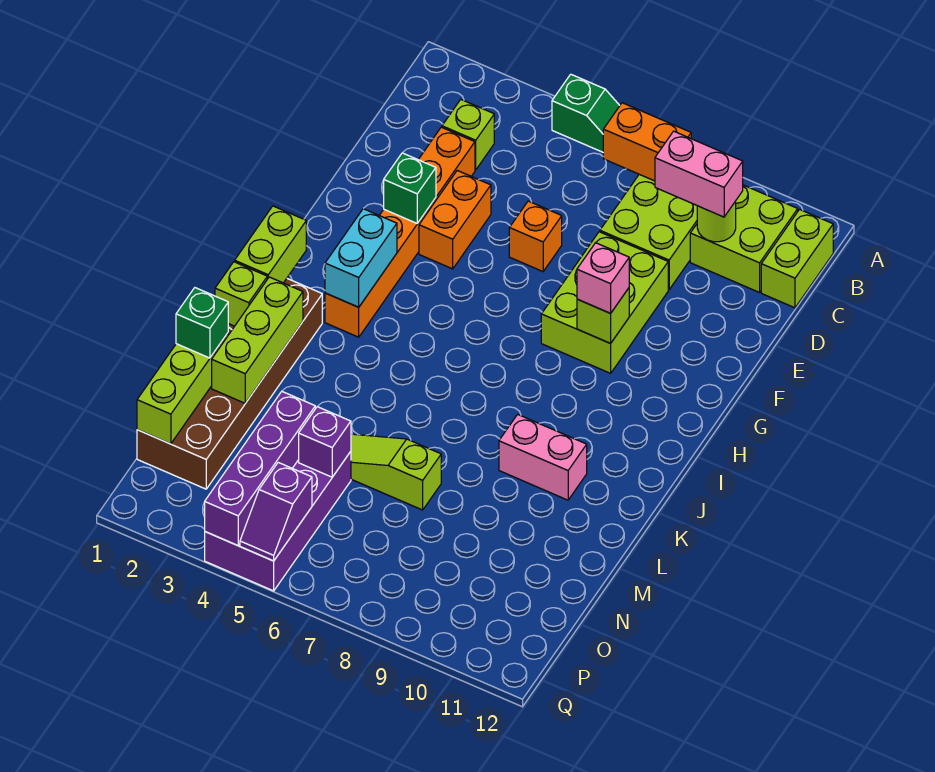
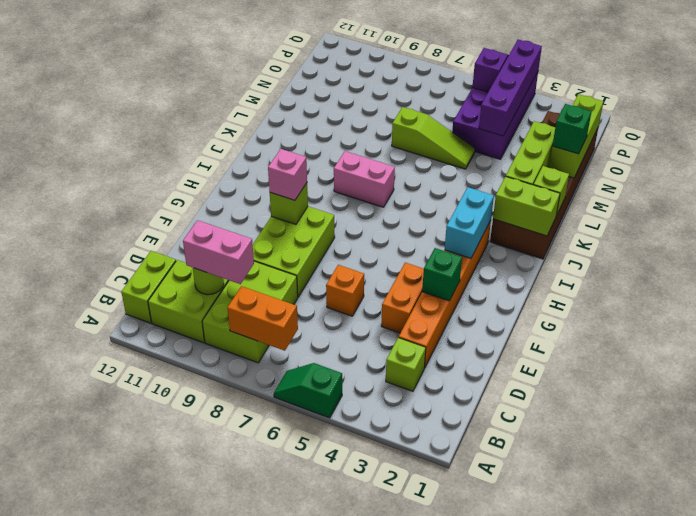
lime 1x2 brick [235,206,306,283] -> lime 1x2 brick turned to [493,176,560,236]
pink 1x2 brick [499,414,587,500] -> pink 1x2 brick moved to [334,151,395,207]
purple 1x1 brick [299,407,351,477] -> none

